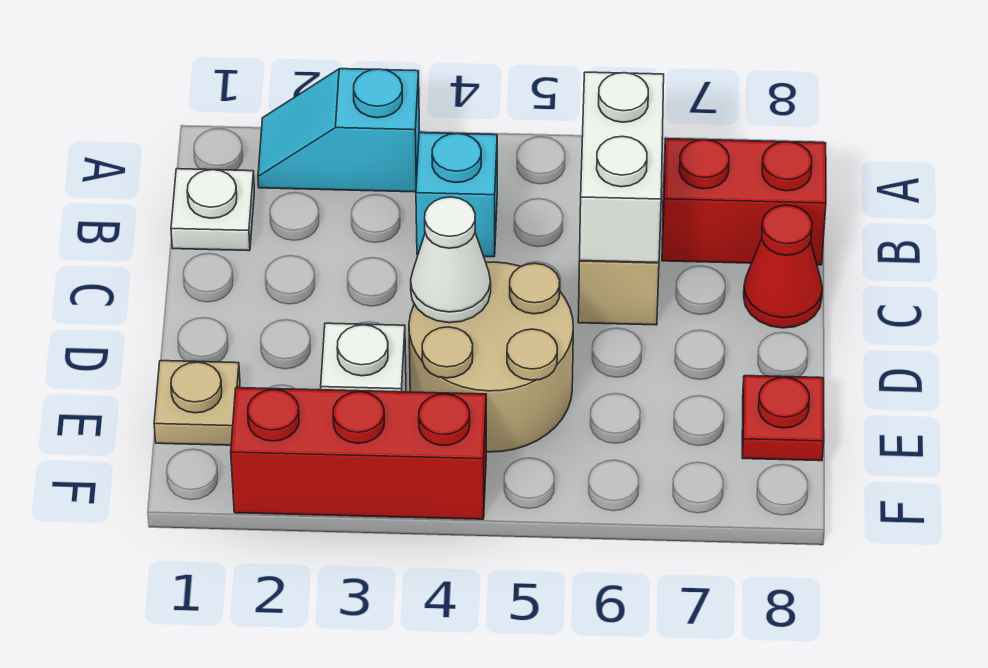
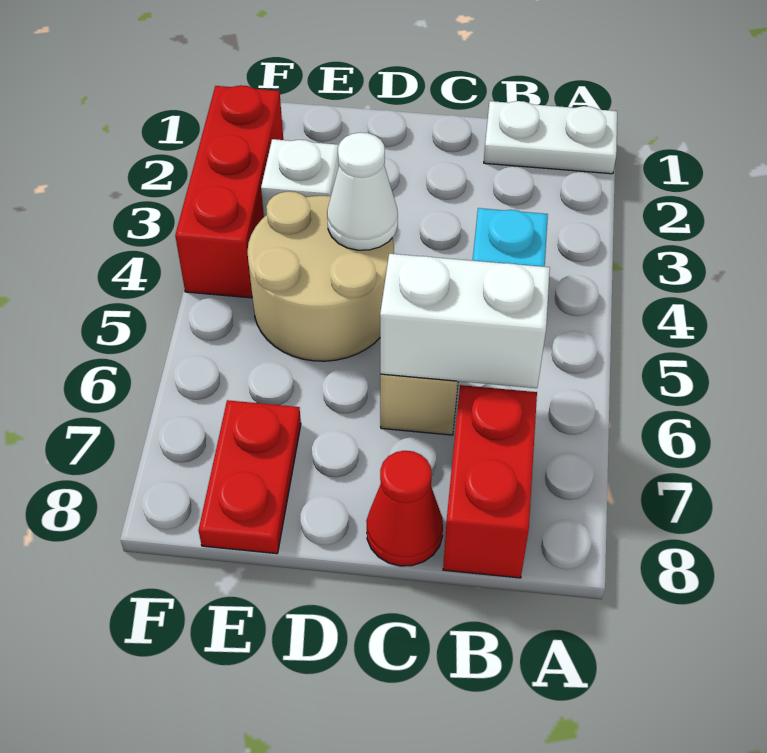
cyan 1x2 slope [258,69,420,192] -> none
white 1x1 plate [171,169,254,251] -> white 1x2 plate [484,101,617,174]
tan 1x1 plate [154,361,240,445] -> none
red 1x1 plate [742,376,824,461] -> red 1x2 plate [199,400,301,554]

